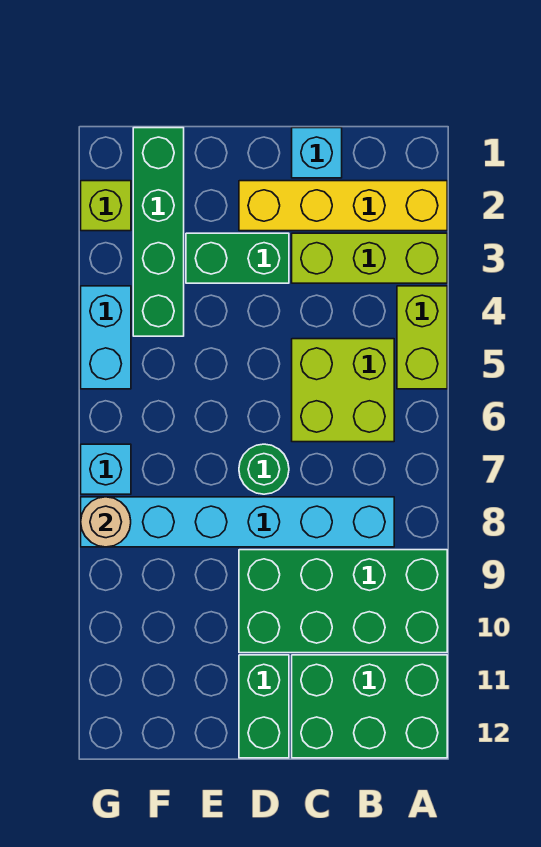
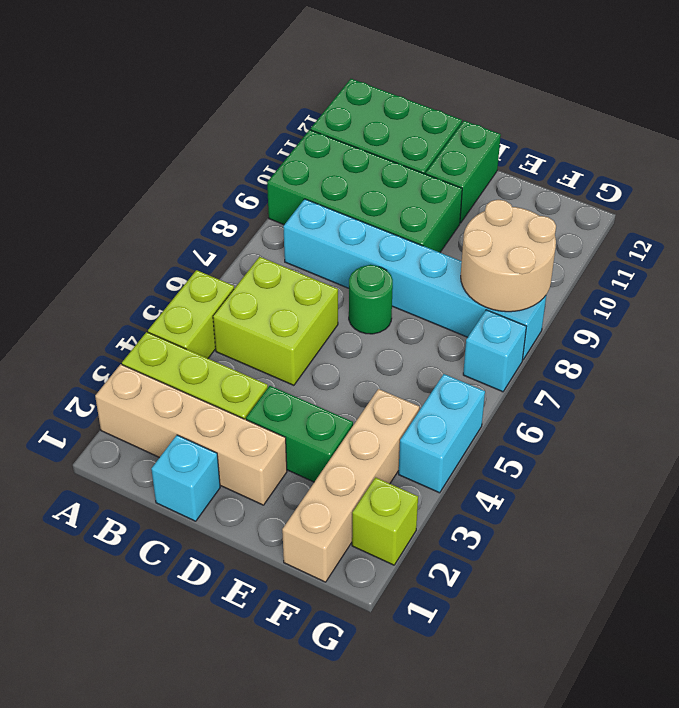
yellow 1x4 brick [239,181,447,231] -> tan 1x4 brick [95,364,287,505]
green 1x4 brick [133,128,184,336] -> tan 1x4 brick [282,389,419,582]
tan 1x1 round brick [81,497,131,547] -> tan 2x2 round brick [461,200,556,312]

